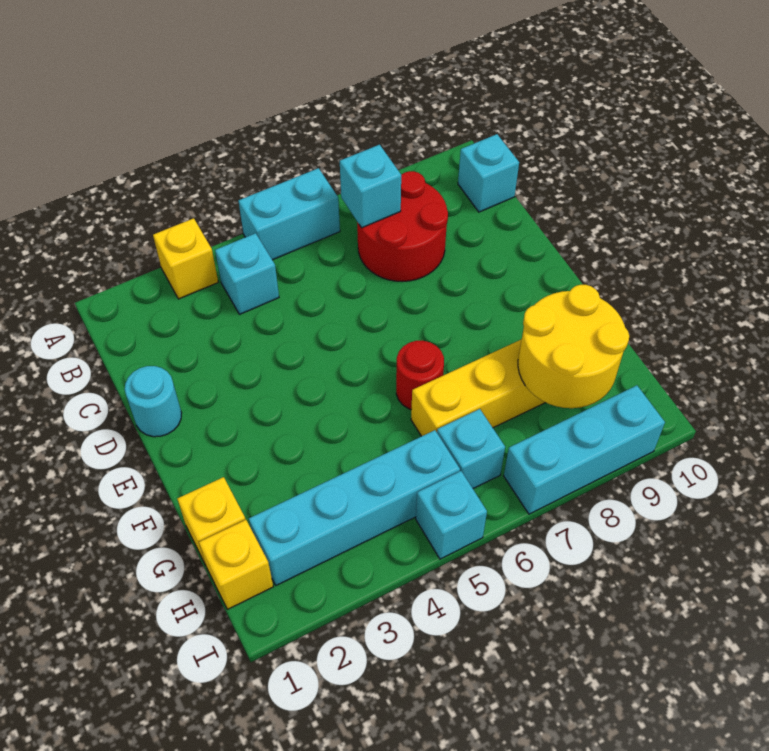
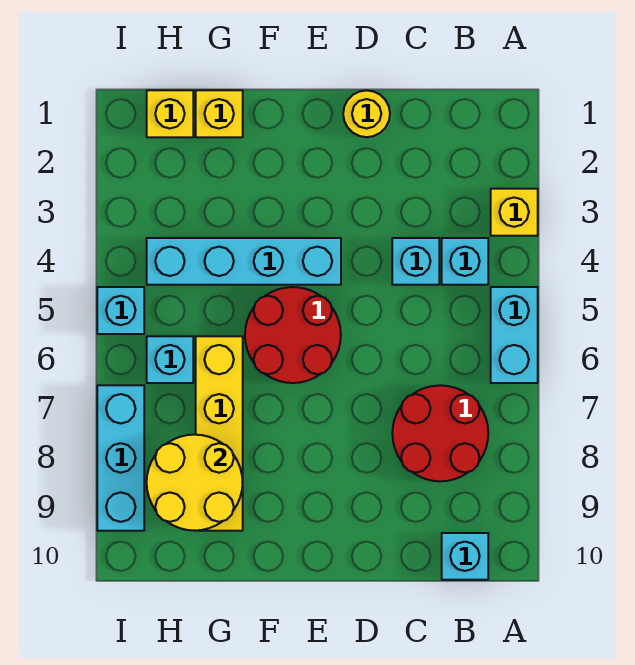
cyan 1x1 brick [340,145,401,228] -> cyan 1x1 brick moved to [392,238,439,285]
cyan 1x1 round brick [125,366,182,437] -> yellow 1x1 round brick [343,90,390,137]
red 1x1 round brick [396,341,444,410] -> red 2x2 round brick [245,287,341,383]
cyan 1x4 brick [249,430,460,585] -> cyan 1x4 brick turned to [147,238,341,285]

